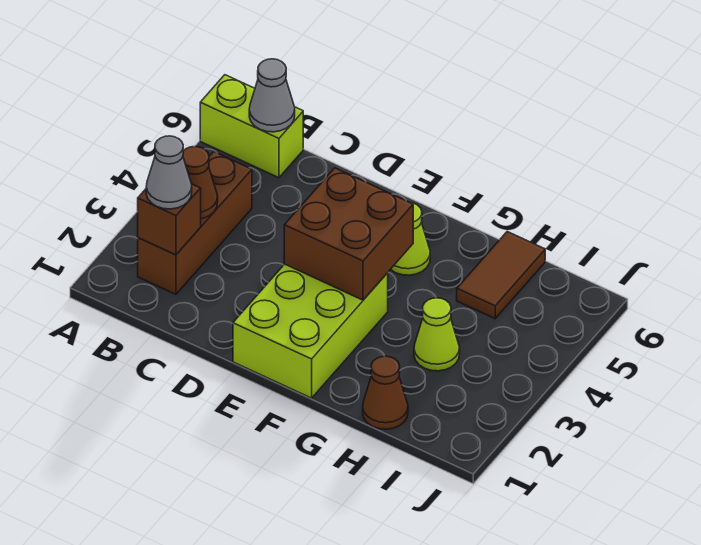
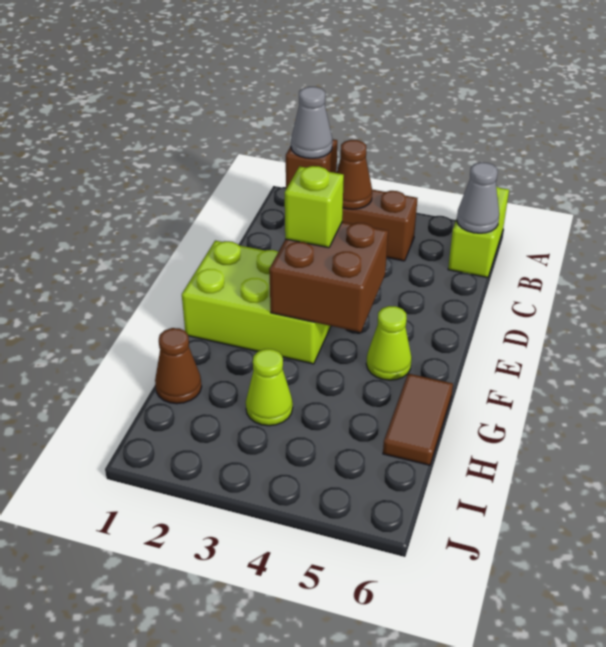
none -> lime 1x1 brick [285,166,344,248]
brown 1x2 tile [457,232,545,319] -> brown 1x2 tile turned to [383,374,453,465]

